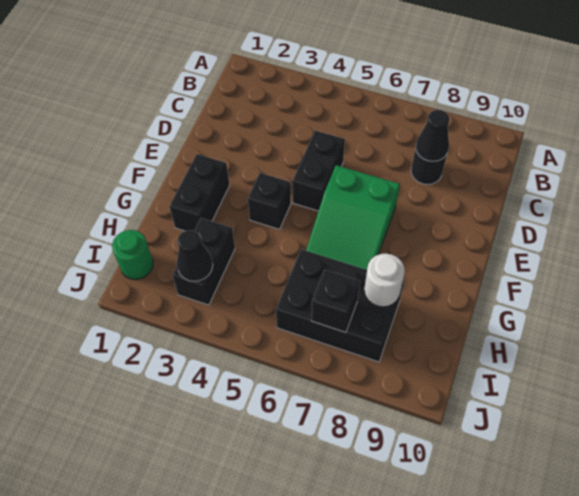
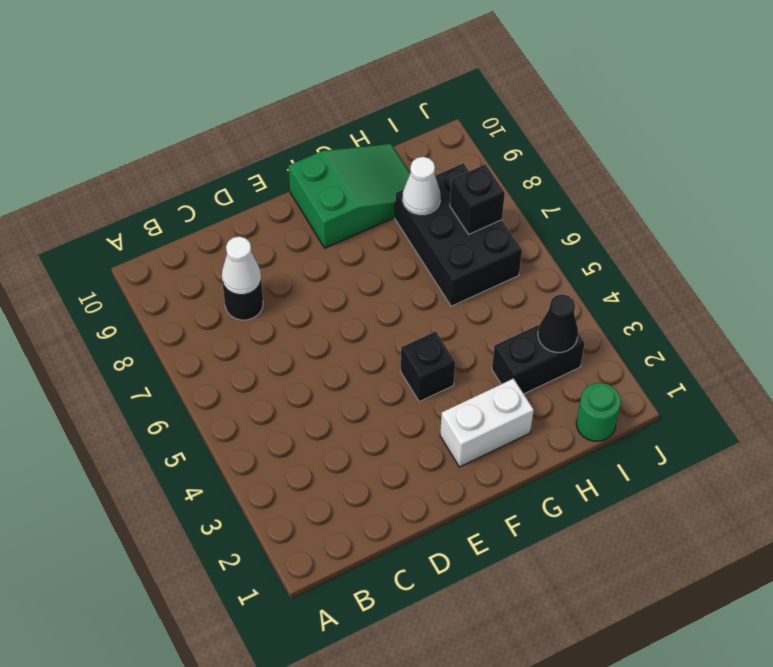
black 1x1 cone [416,110,449,161] -> white 1x1 cone [222,236,261,295]
black 1x2 brick [292,131,345,211] -> none
green 2x3 slope [306,165,400,270] -> green 2x3 slope moved to [288,144,410,248]
black 1x2 brick [169,154,230,231] -> white 1x2 brick [440,379,534,467]
white 1x1 round brick [364,253,405,307] -> white 1x1 cone [403,157,441,215]

